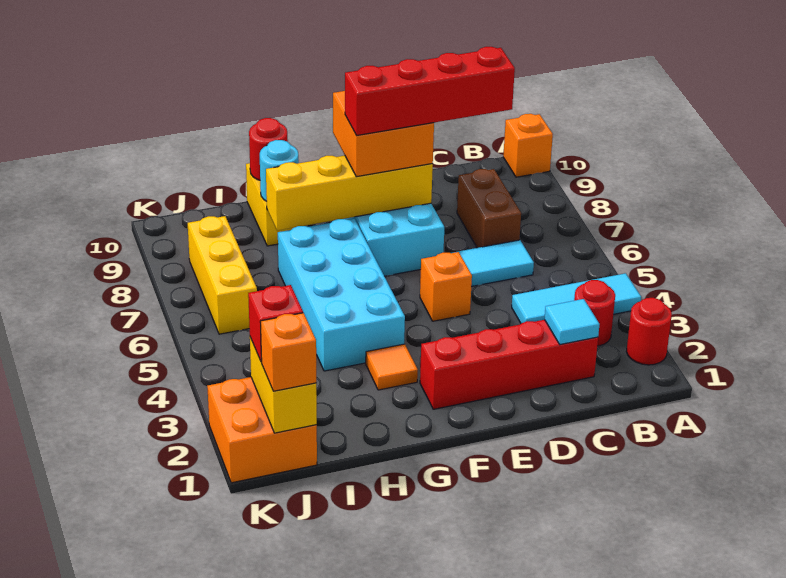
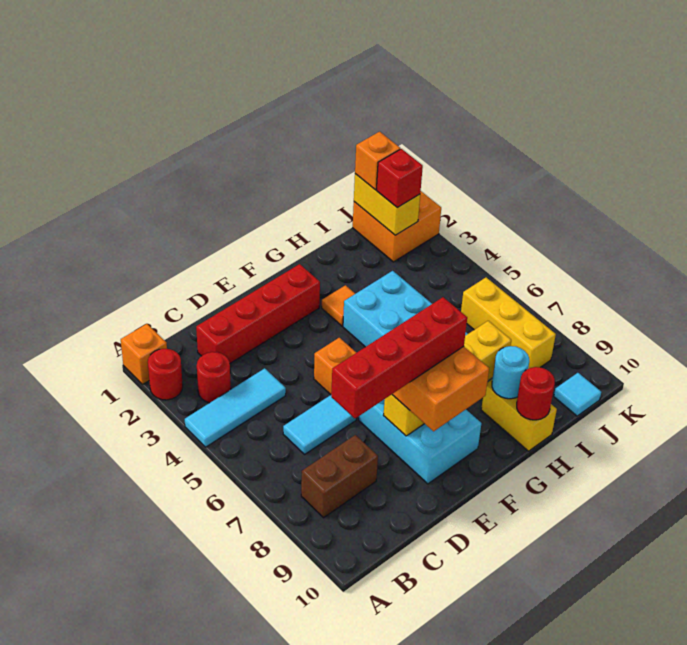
orange 1x1 brick [503,114,553,177] -> orange 1x1 brick moved to [121,324,167,384]
cyan 1x1 tile [544,299,600,344] -> cyan 1x1 tile moved to [554,373,601,416]
brown 1x2 brick [457,169,521,248] -> brown 1x2 brick turned to [301,435,378,518]

